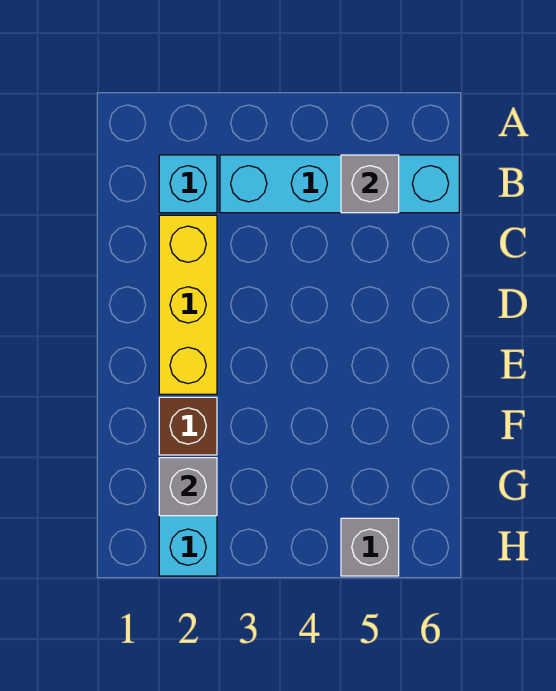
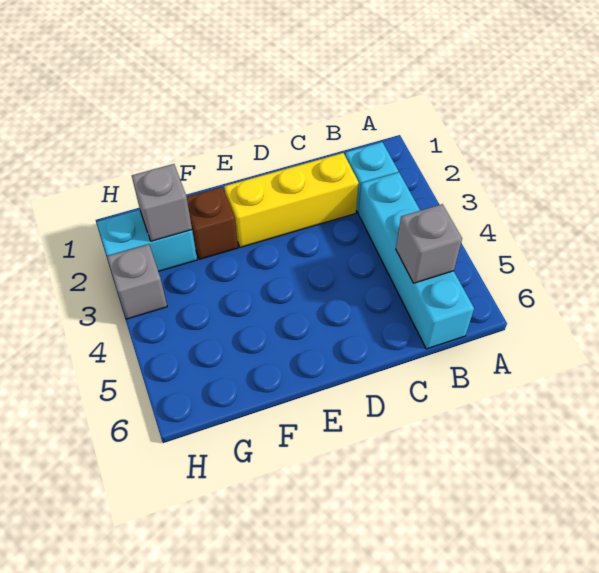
grey 1x1 brick [341,518,399,576] -> grey 1x1 brick moved to [107,244,167,319]

